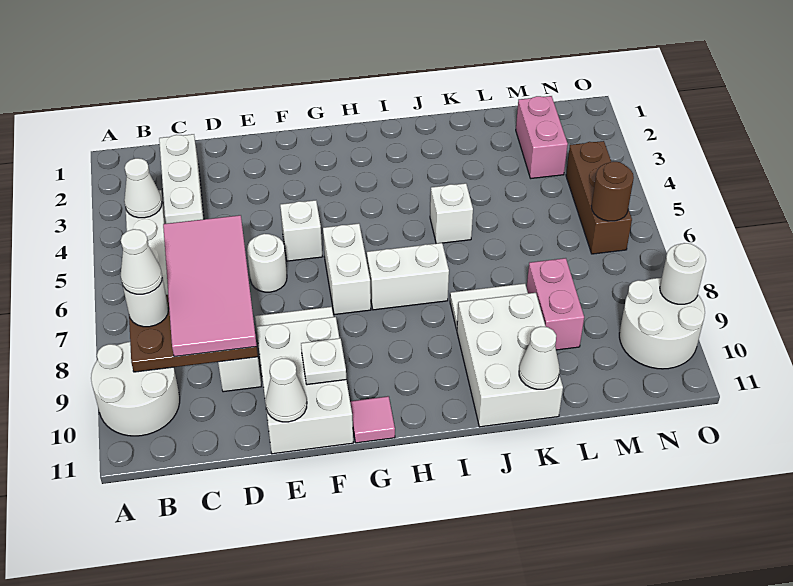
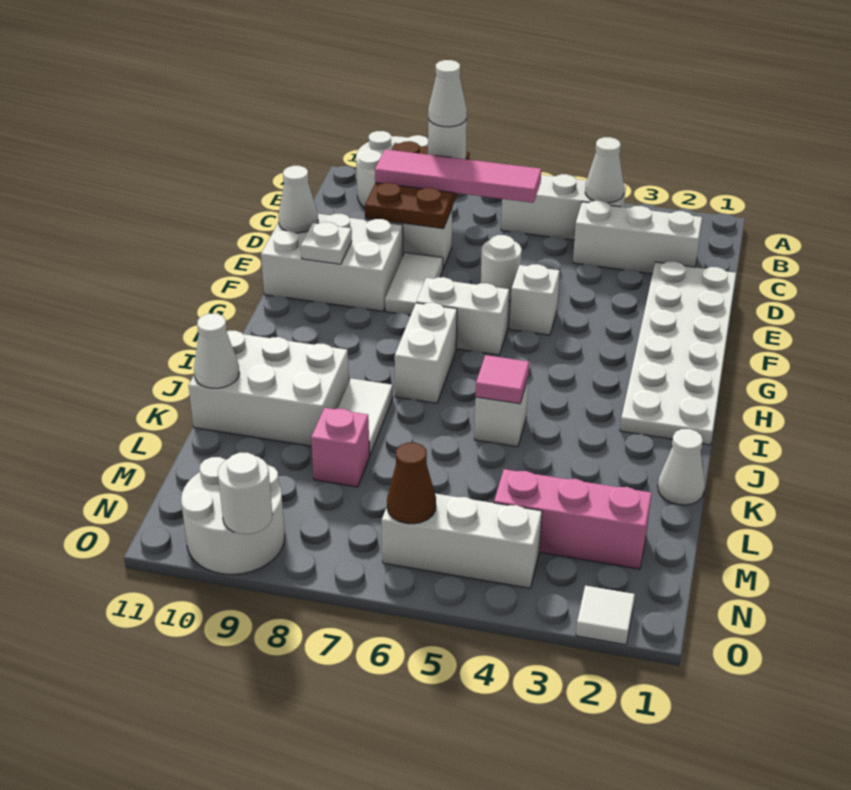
pink 2x4 tile [163,215,257,357] -> pink 1x4 tile [375,149,541,203]
none -> white 2x6 plate [620,261,736,445]
pink 1x1 tile [350,396,395,443] -> pink 1x1 tile moved to [476,355,529,404]
none -> white 1x1 cone [658,429,705,505]
pink 1x2 brick [527,258,584,350] -> pink 1x1 brick [311,408,370,487]
pink 1x2 brick [516,96,568,178] -> pink 1x3 brick [494,469,652,569]
brown 1x3 brick [566,141,632,254] -> white 1x3 brick [382,494,542,588]
brown 1x1 round brick [591,162,634,221] -> brown 1x1 cone [387,442,436,524]
none -> white 1x1 tile [576,586,635,645]

